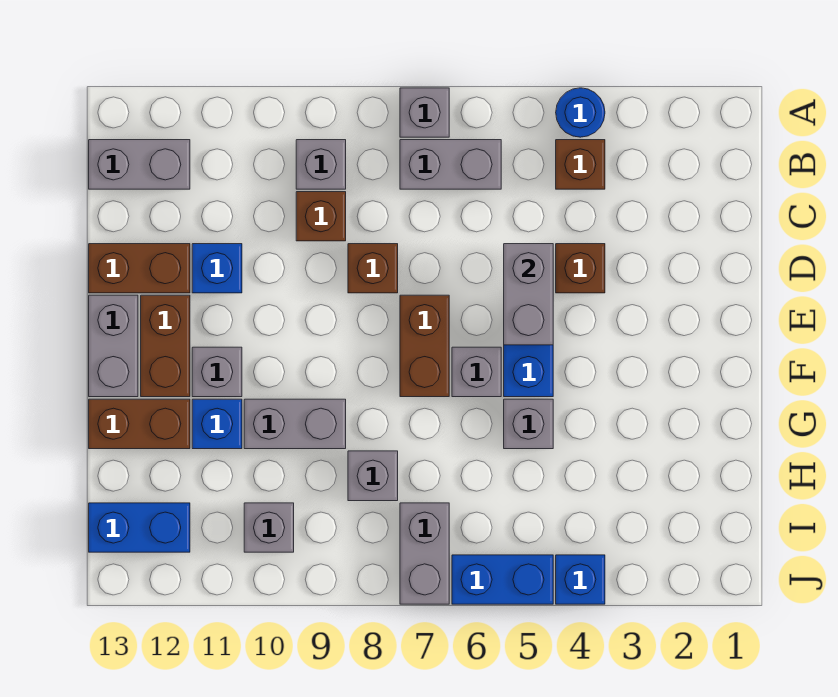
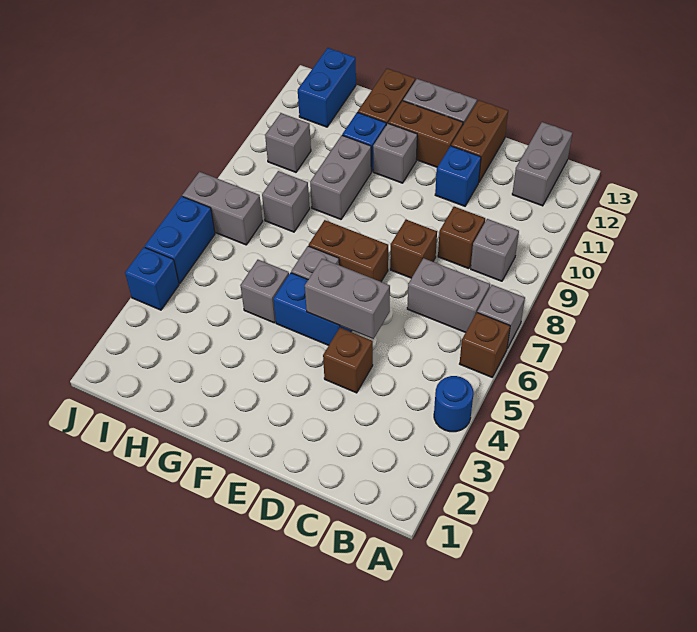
brown 1x1 brick [556,140,605,189] -> brown 1x1 brick moved to [460,313,510,377]
grey 1x2 brick [400,140,501,189] -> grey 1x2 brick turned to [407,258,490,333]

